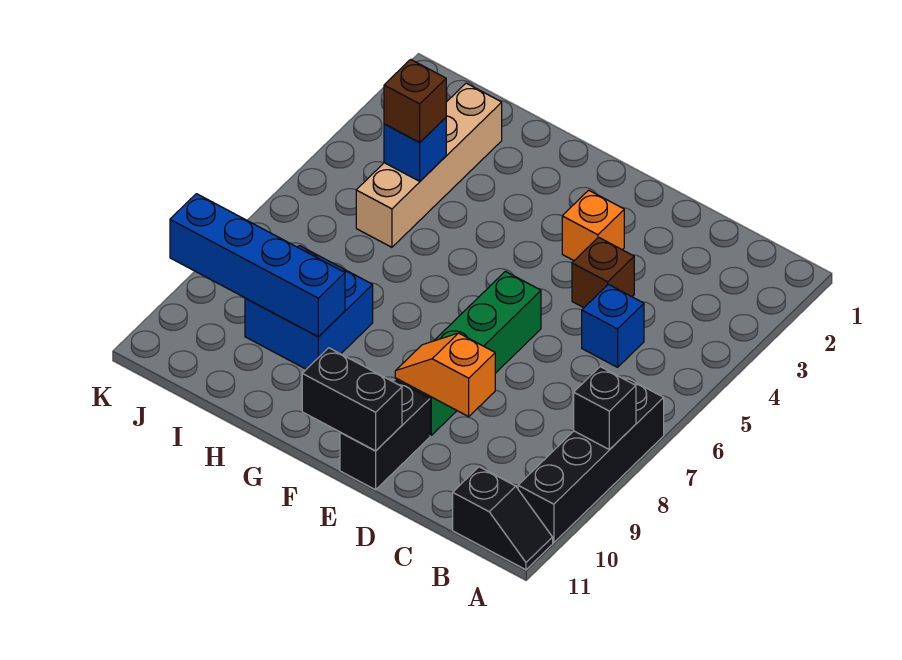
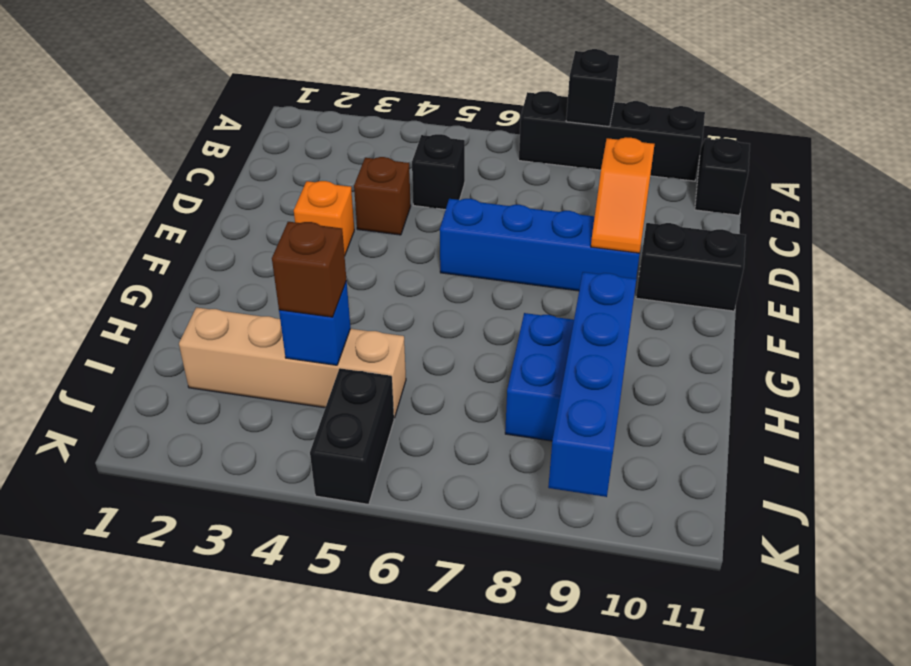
blue 1x1 brick [582,284,644,367] -> black 1x1 brick [412,134,465,210]
green 1x4 brick [395,271,541,435] -> blue 1x4 brick [440,199,640,291]
black 1x2 brick [302,348,402,451] -> black 1x2 brick moved to [310,368,394,504]

